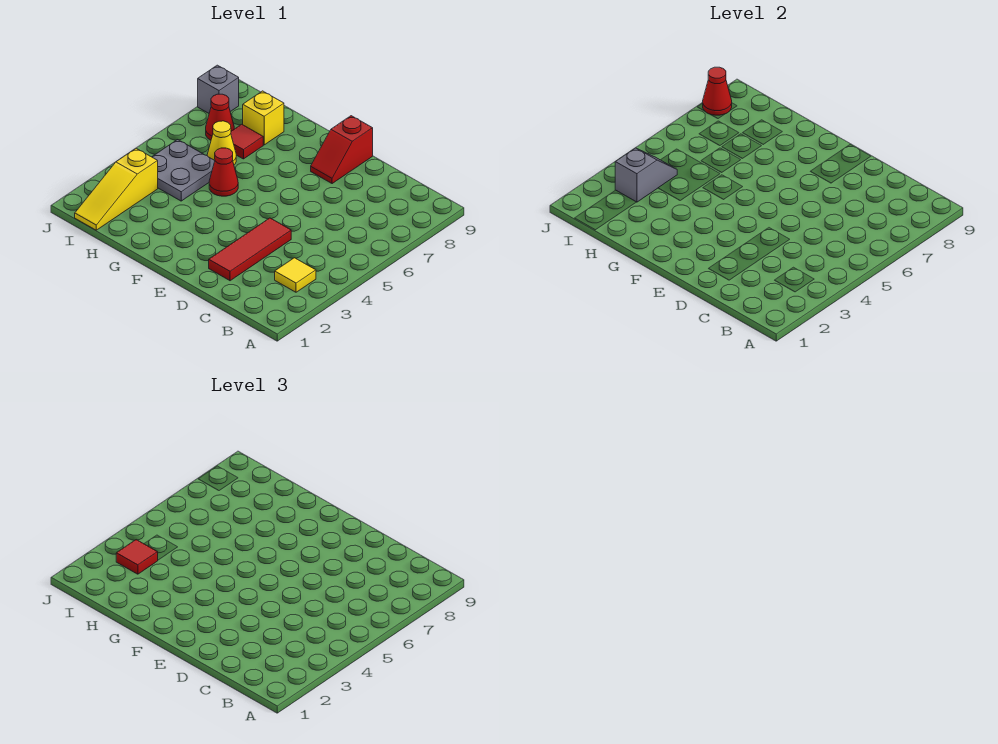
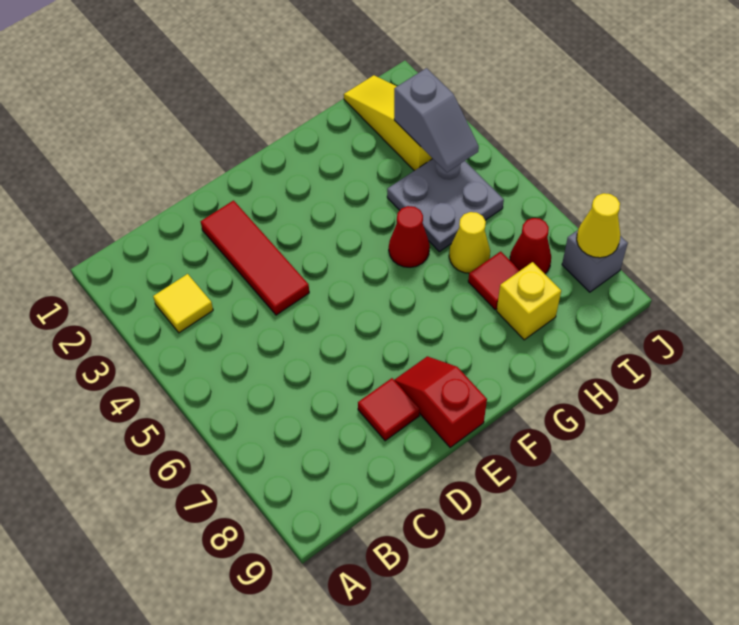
red 1x1 tile [116,540,158,574] -> red 1x1 tile moved to [358,378,420,441]
red 1x1 cone [703,67,732,115] -> yellow 1x1 cone [577,193,620,258]

